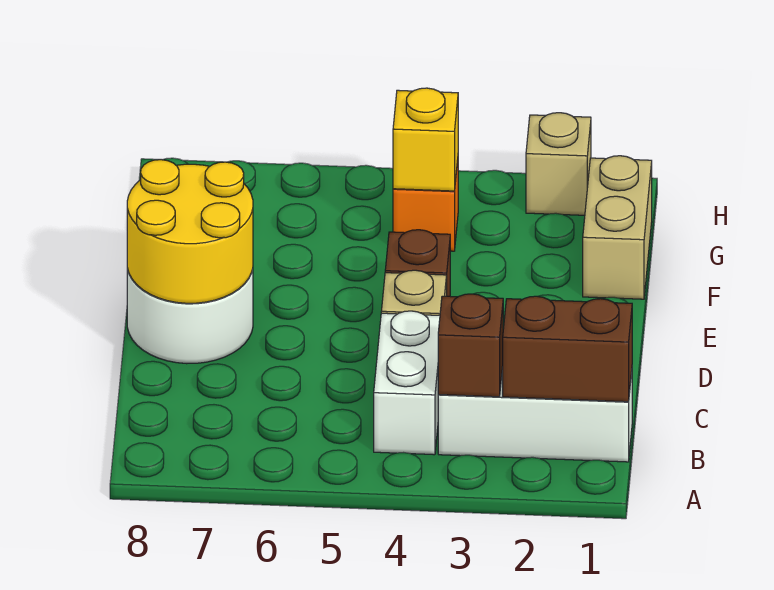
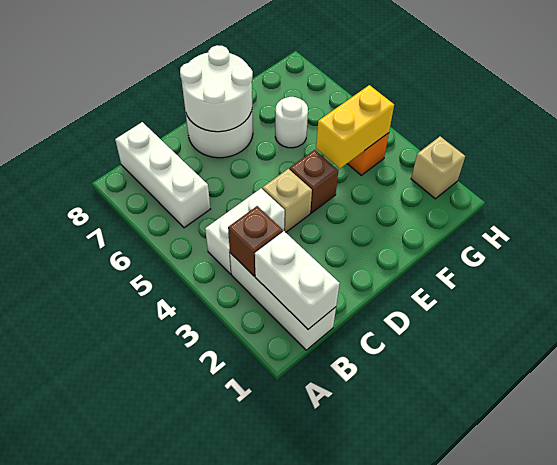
brown 1x2 brick [503,296,632,402] -> white 1x2 brick [255,231,340,329]
none -> white 1x3 brick [115,122,210,228]
yellow 2x2 round brick [127,160,253,303] -> white 2x2 round brick [180,45,253,132]
tan 1x2 brick [583,156,652,299] -> none
none -> white 1x1 round brick [275,97,308,148]
yellow 1x1 brick [393,88,458,191] -> yellow 1x2 brick [316,85,394,169]

